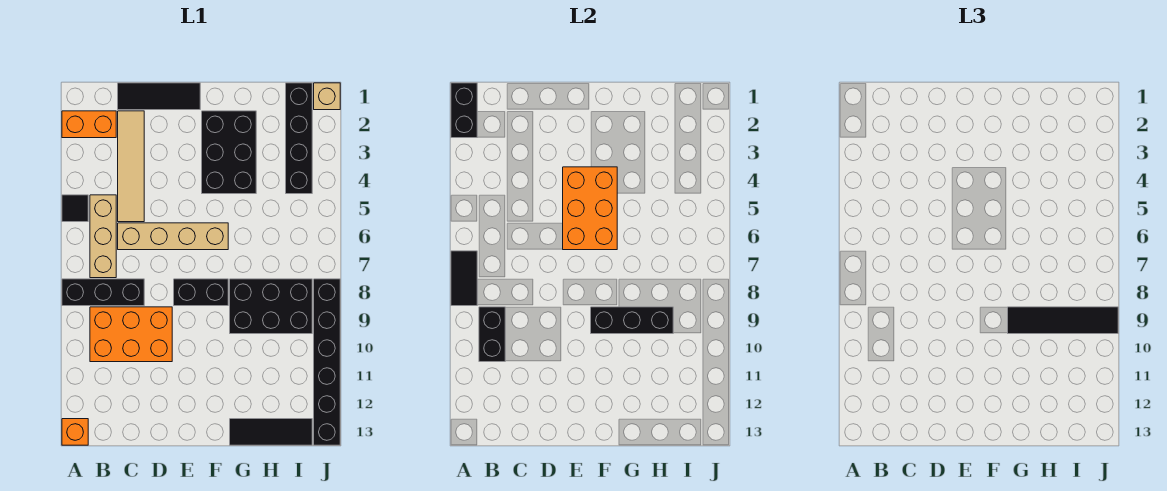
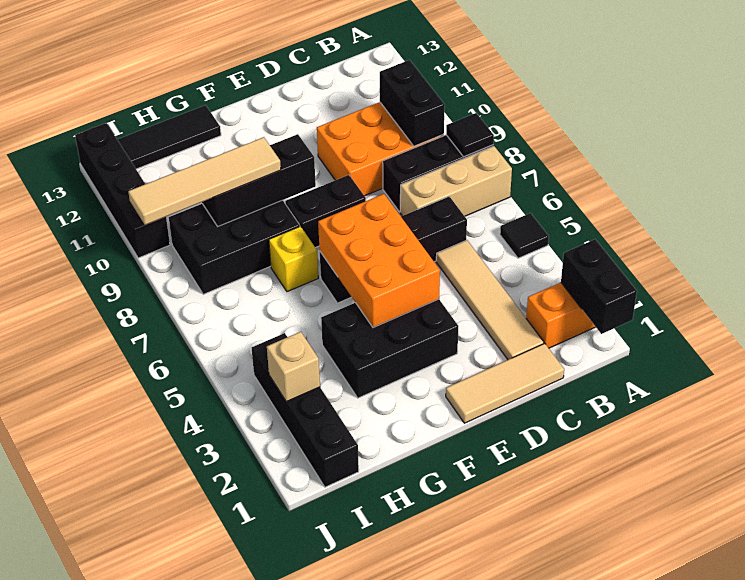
black 1x2 tile [451,251,477,306] -> black 1x1 tile [446,113,494,157]
orange 1x1 brick [62,419,88,445] -> none
tan 1x3 brick [90,195,116,278] -> tan 1x3 brick turned to [400,146,512,216]
black 1x3 tile [118,83,200,110] -> tan 1x3 tile [446,343,564,423]
tan 1x4 brick [118,223,228,250] -> black 1x4 brick [320,197,467,303]
black 2x3 brick [202,111,256,194] -> black 2x3 brick turned to [321,299,458,398]
none -> yellow 1x1 brick [269,226,318,292]
black 1x4 tile [1008,307,1118,334] -> tan 1x4 tile [128,137,281,225]
tan 1x1 brick [314,83,340,110] -> tan 1x1 brick moved to [267,332,320,402]
black 1x6 brick [314,279,340,445] -> black 1x4 brick [75,123,170,258]

